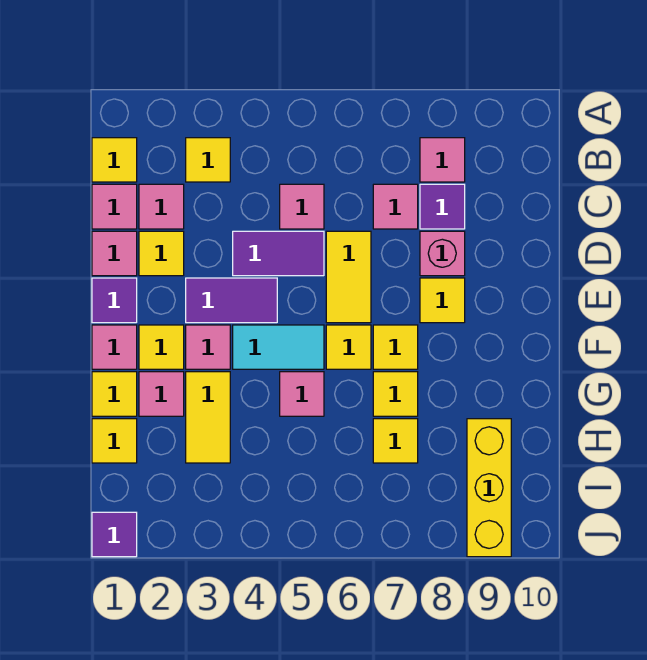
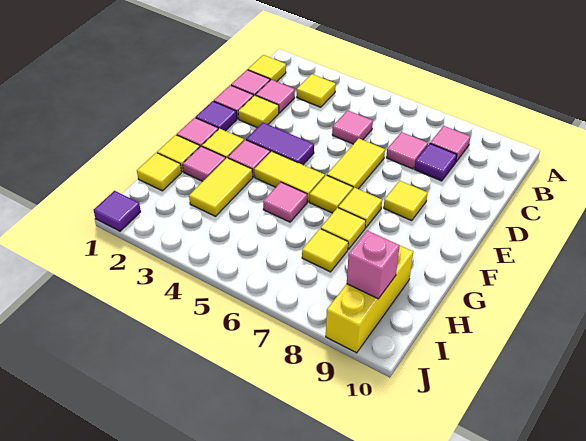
purple 1x2 tile [233,231,324,276] -> none
pink 1x1 brick [420,231,465,276] -> pink 1x1 brick moved to [347,231,400,299]
cyan 1x2 tile [233,325,324,369] -> yellow 1x2 tile [254,151,325,202]

